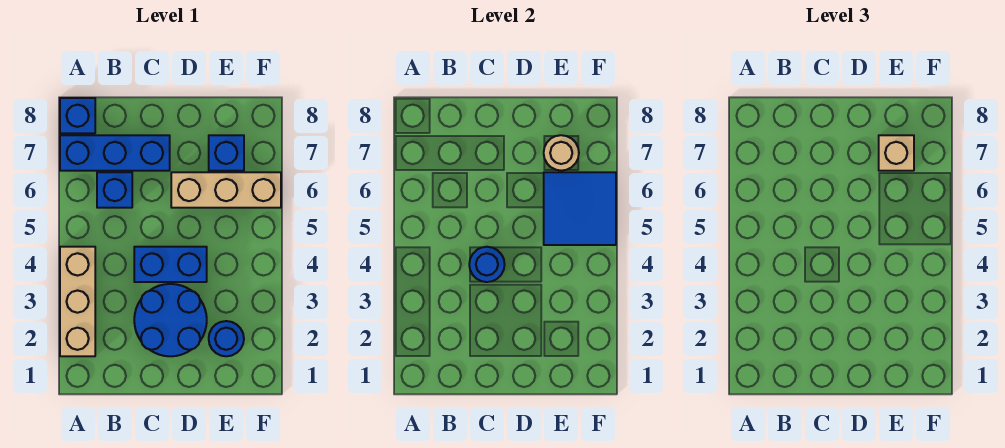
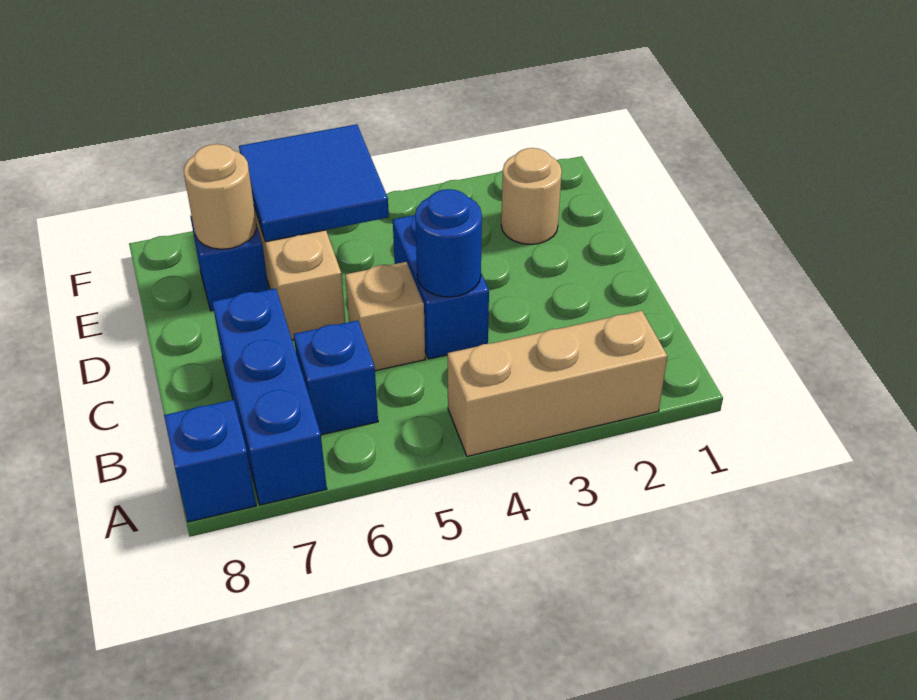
blue 2x2 round brick [134,284,207,356] -> none
blue 1x1 round brick [209,321,244,356] -> tan 1x1 round brick [501,148,562,244]
tan 1x1 brick [879,135,914,171] -> tan 1x1 brick moved to [345,262,425,371]

